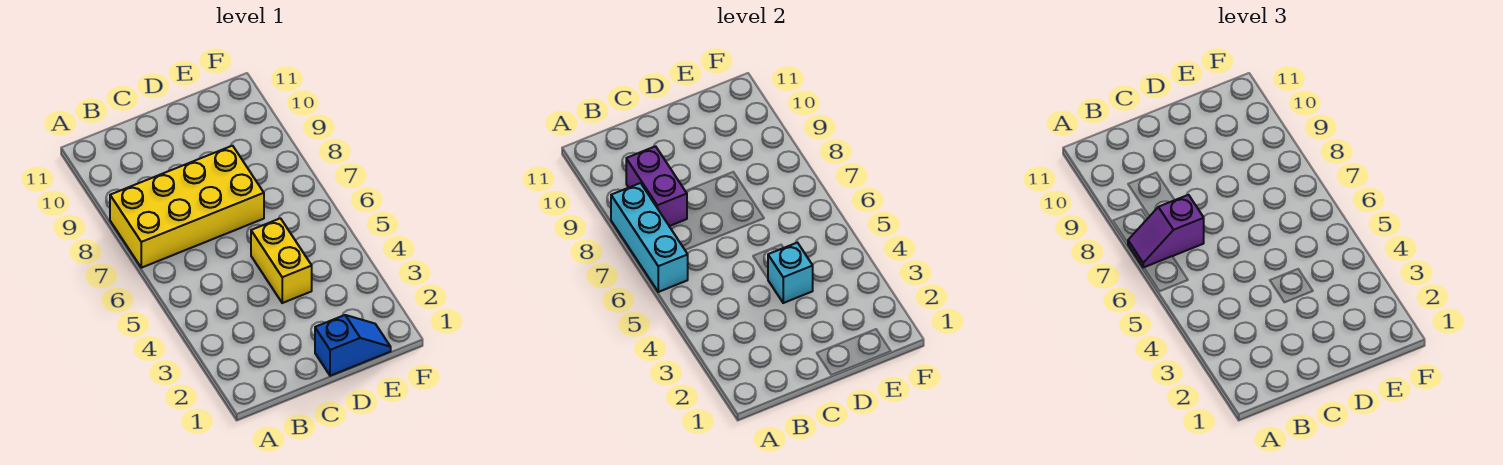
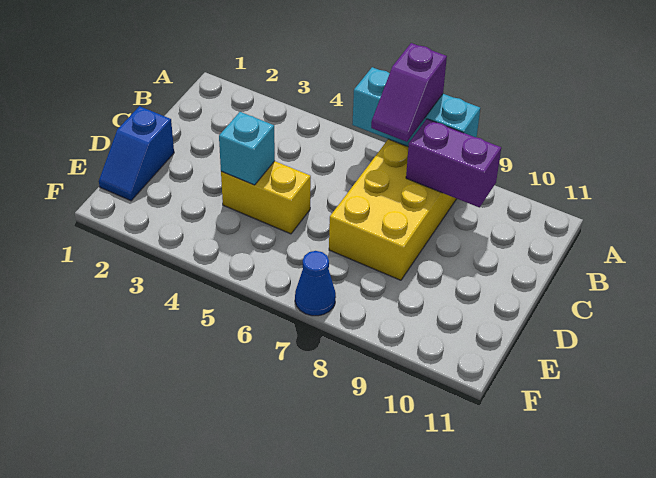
purple 1x2 slope [1128,195,1204,268] -> purple 1x2 slope turned to [371,43,447,142]
none -> blue 1x1 cone [295,251,336,316]

